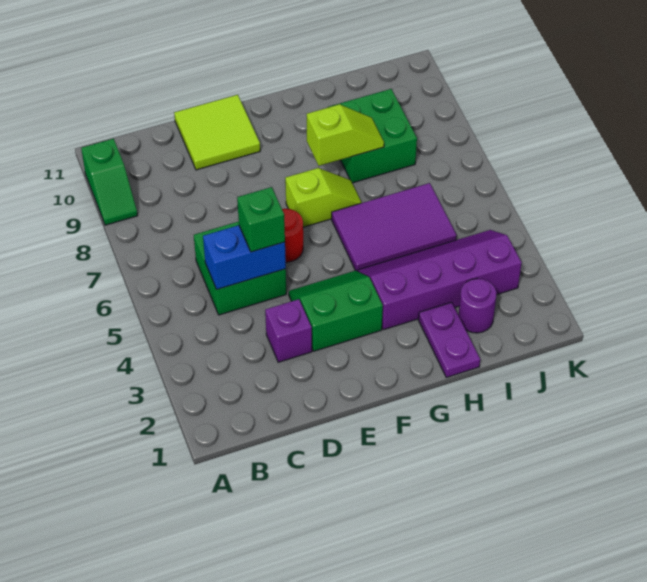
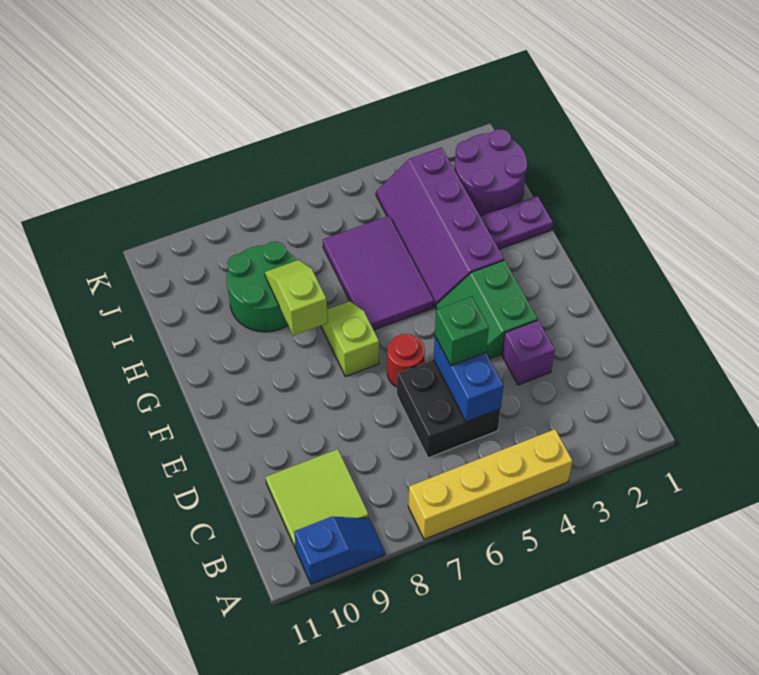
none -> yellow 1x4 brick [408,429,573,539]
green 1x2 slope [81,139,138,225] -> blue 1x2 slope [294,517,385,584]
green 2x2 brick [194,222,286,315] -> black 2x2 brick [397,360,501,458]
lime 2x2 tile [174,95,260,170] -> lime 2x2 tile moved to [266,449,369,549]
green 2x2 brick [329,89,417,183] -> green 2x2 round brick [227,241,297,332]
purple 1x1 round brick [459,279,497,333] -> purple 2x2 round brick [454,129,527,216]

